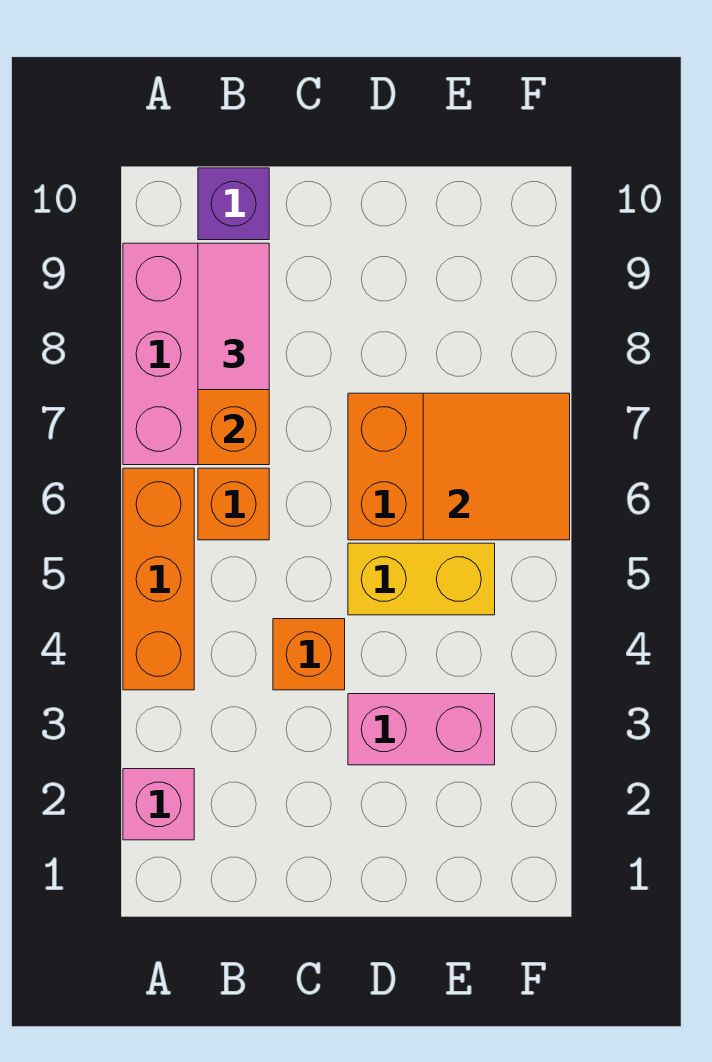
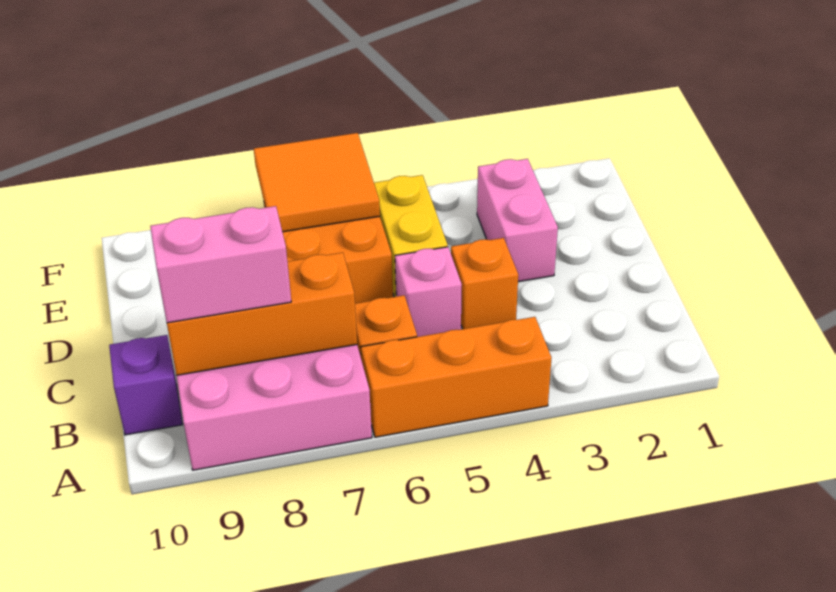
pink 1x1 brick [123,769,194,840] -> pink 1x1 brick moved to [395,247,462,337]
pink 1x2 tile [198,243,269,390] -> pink 1x2 brick [150,206,291,323]

